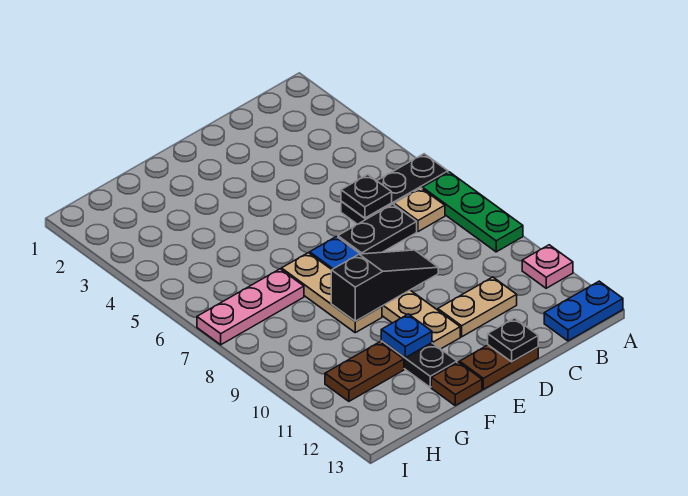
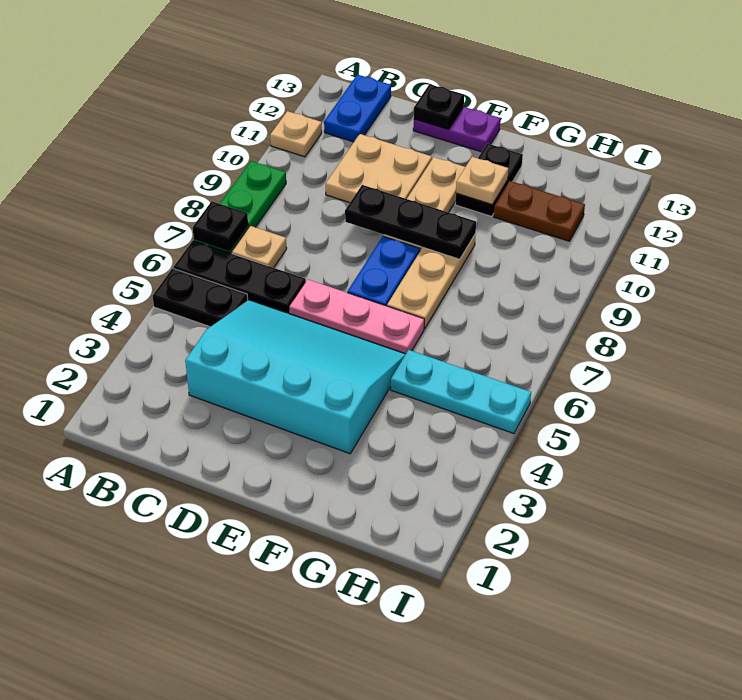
pink 1x1 plate [522,245,573,288] -> tan 1x1 plate [270,111,322,157]
blue 1x2 plate [544,281,623,341] -> blue 1x2 plate turned to [324,74,391,142]
none -> cyan 3x4 slope [185,300,405,454]
black 1x1 plate [341,175,392,218] -> black 1x1 plate moved to [193,201,248,251]
black 1x2 plate [338,204,417,254] -> black 1x2 plate moved to [153,268,248,327]
tan 1x2 plate [438,277,517,337] -> tan 2x2 plate [326,134,432,203]
black 1x3 slope [331,250,438,321] -> black 1x3 plate [345,185,476,259]
brown 1x2 plate [460,345,538,389] -> purple 1x2 plate [413,107,501,152]
blue 1x1 plate [381,314,432,358] -> tan 1x1 plate [456,157,508,205]
brown 1x1 plate [431,362,482,405] -> none
none -> cyan 1x3 plate [391,350,531,434]
pink 1x3 plate [197,269,304,345] -> pink 1x3 plate moved to [289,279,424,354]

